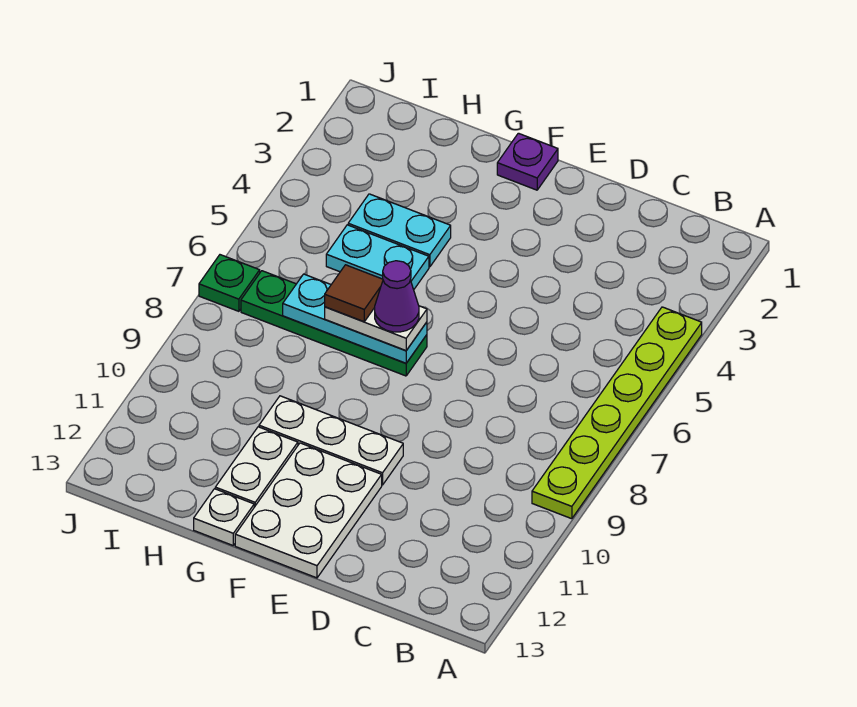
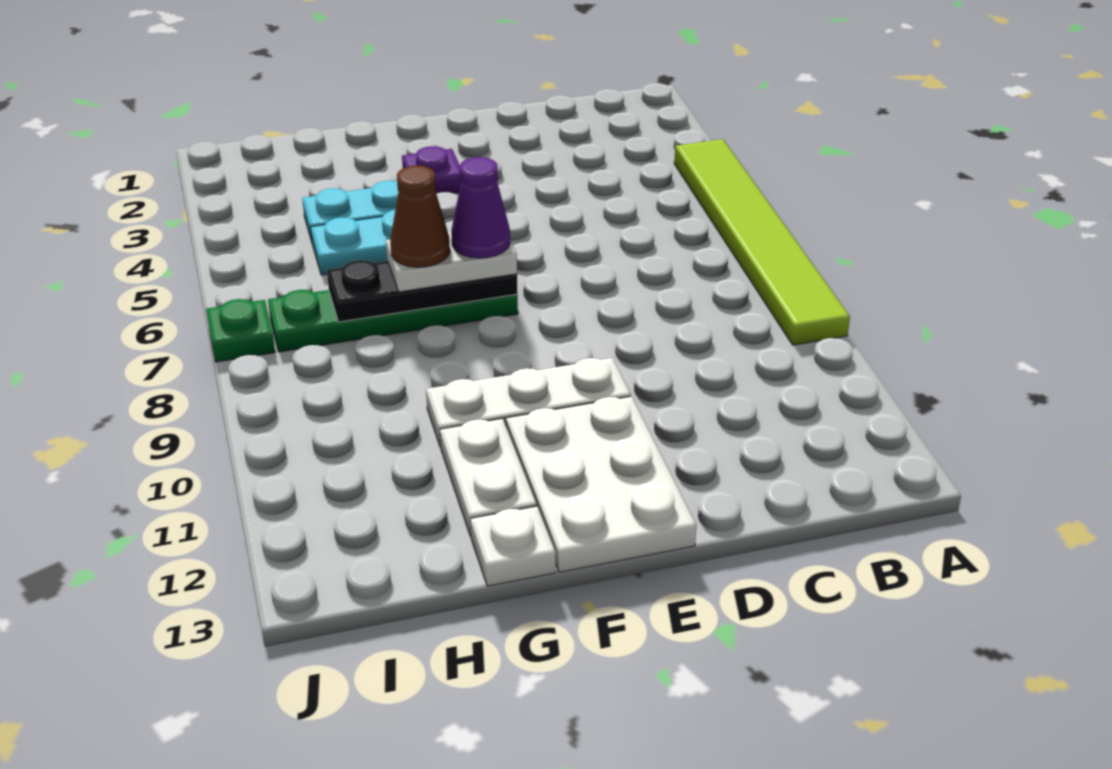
lime 1x6 plate [532,307,702,519] -> lime 1x6 tile [674,139,850,345]
purple 1x1 plate [497,133,558,190] -> purple 1x1 plate moved to [402,146,461,194]
cyan 1x3 plate [283,274,427,363] -> black 1x3 plate [327,260,518,322]
brown 1x1 tile [325,265,383,322] -> brown 1x1 cone [390,165,450,267]

